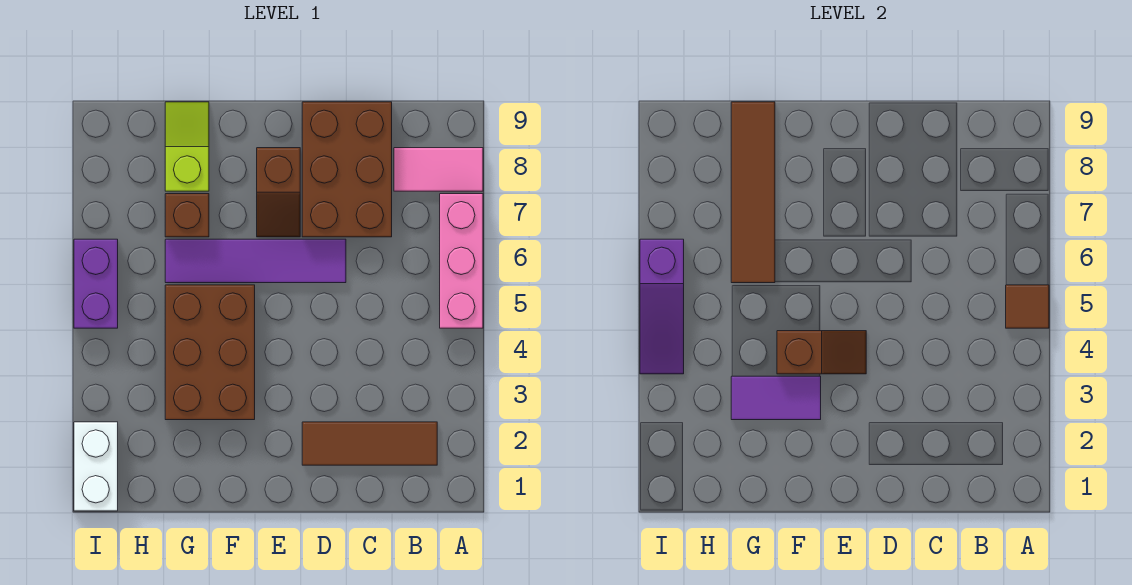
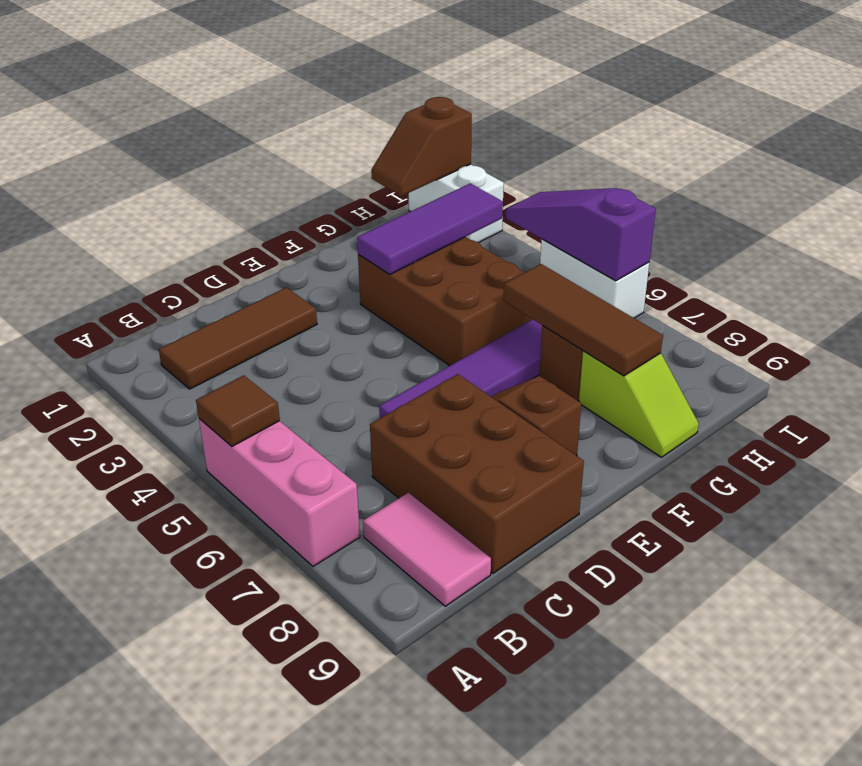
pink 1x2 tile [394,148,483,191] -> pink 1x2 tile turned to [363,493,491,606]
brown 1x2 slope [777,331,866,374] -> brown 1x2 slope moved to [371,97,472,196]
purple 1x2 tile [731,376,821,420] -> purple 1x3 tile [357,183,503,274]
brown 1x4 tile [731,102,775,283] -> brown 1x3 tile [503,264,663,376]
purple 1x2 brick [74,239,118,328] -> white 1x2 brick [540,239,649,318]

